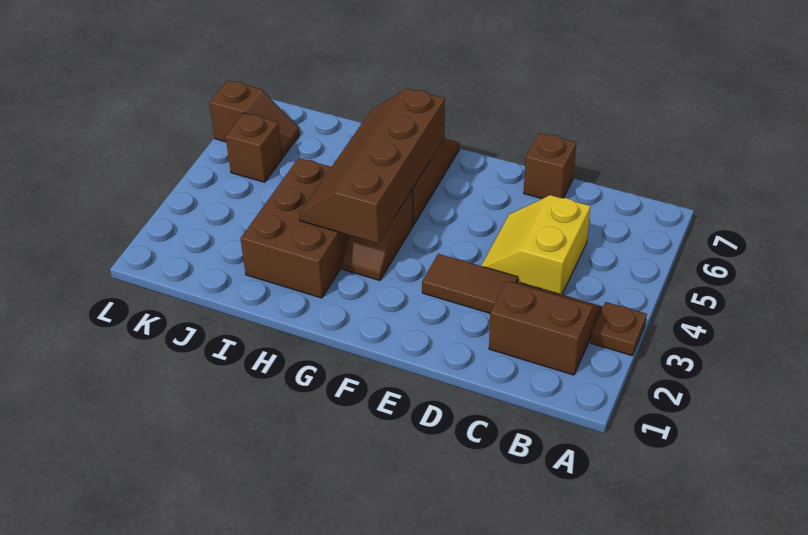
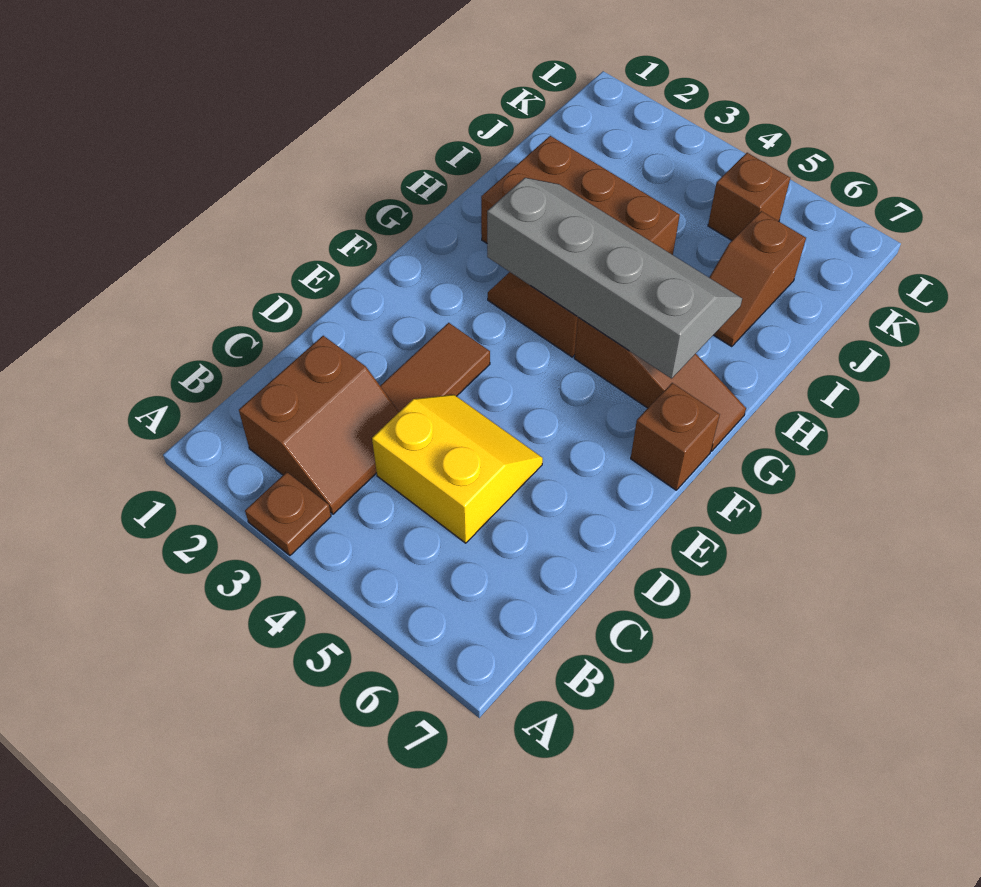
brown 1x1 brick [524,133,576,199] -> brown 1x1 brick moved to [631,383,720,490]
brown 2x4 slope [299,89,445,243] -> grey 2x4 slope [487,178,742,379]
brown 1x2 slope [209,80,300,157] -> brown 1x2 slope moved to [709,211,806,347]

